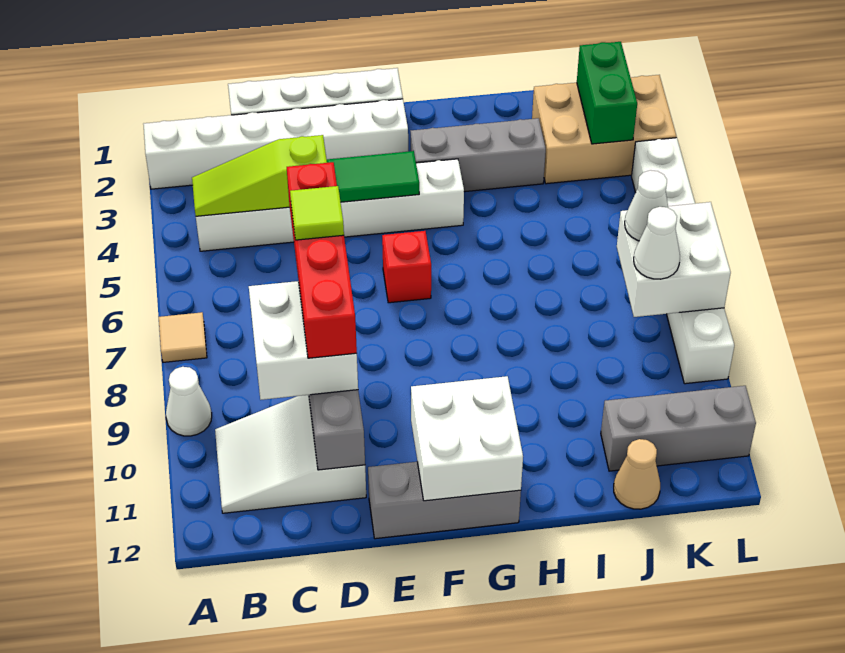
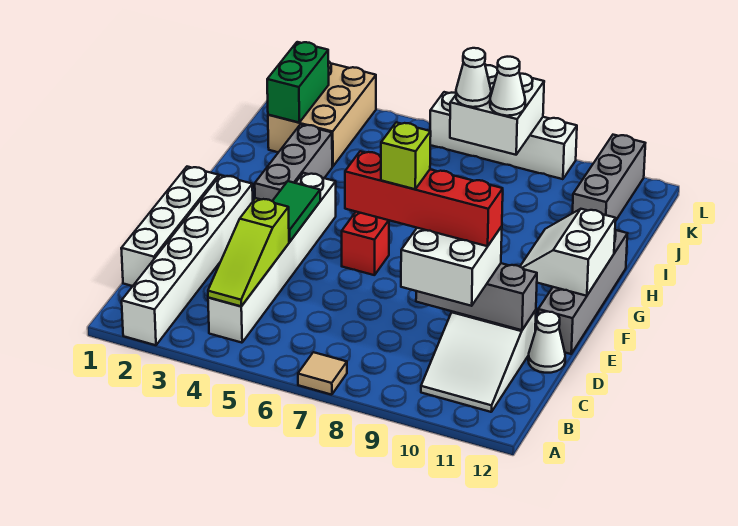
white 1x1 cone [166,367,212,436] -> white 1x1 cone moved to [528,312,565,373]
lime 1x1 tile [290,186,344,240] -> lime 1x1 brick [381,122,431,189]
grey 1x3 brick [368,462,521,539] -> grey 1x4 brick [538,230,627,354]
white 2x2 brick [411,376,523,501] -> white 2x2 slope [520,209,616,296]
tan 1x1 cone [614,439,660,509] -> none
green 1x2 brick [577,42,637,144] -> green 1x2 brick turned to [267,42,329,122]
white 1x6 brick [632,138,734,384] -> white 1x4 brick [430,92,577,179]

